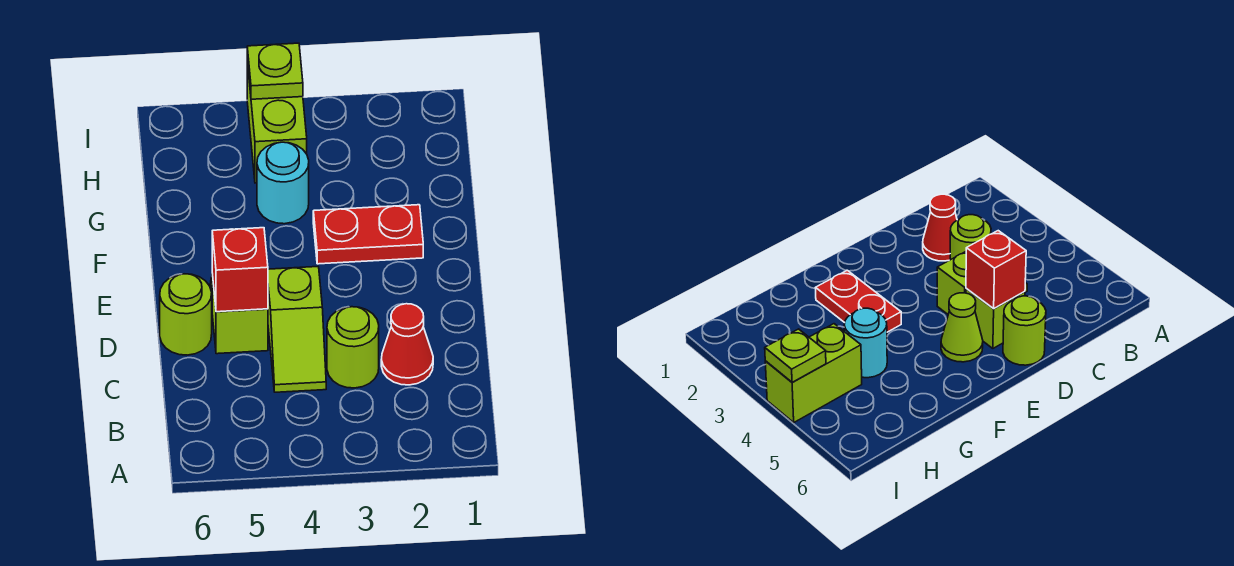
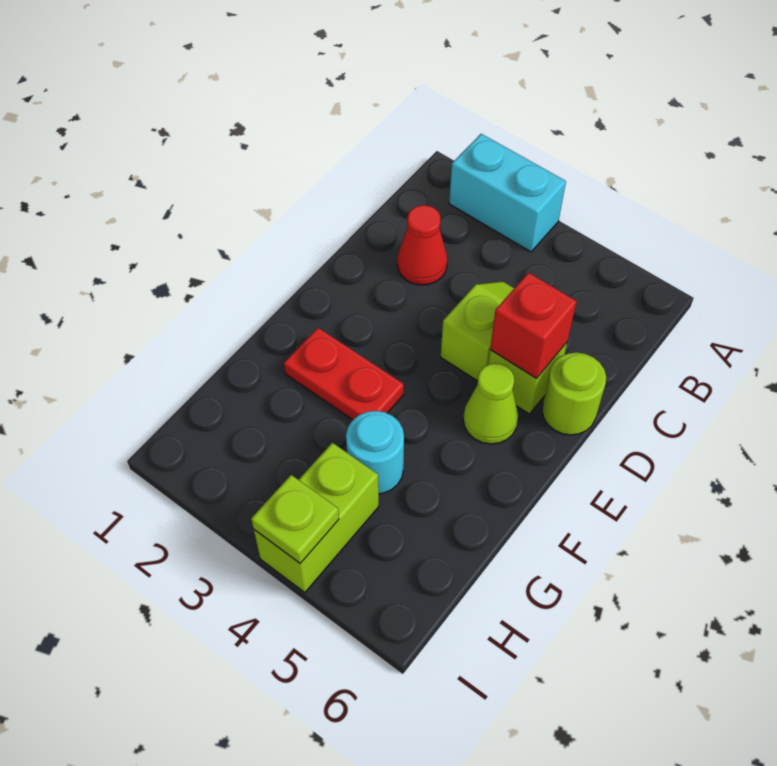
none -> cyan 1x2 brick [449,134,566,252]
lime 1x1 round brick [327,307,379,388] -> none

